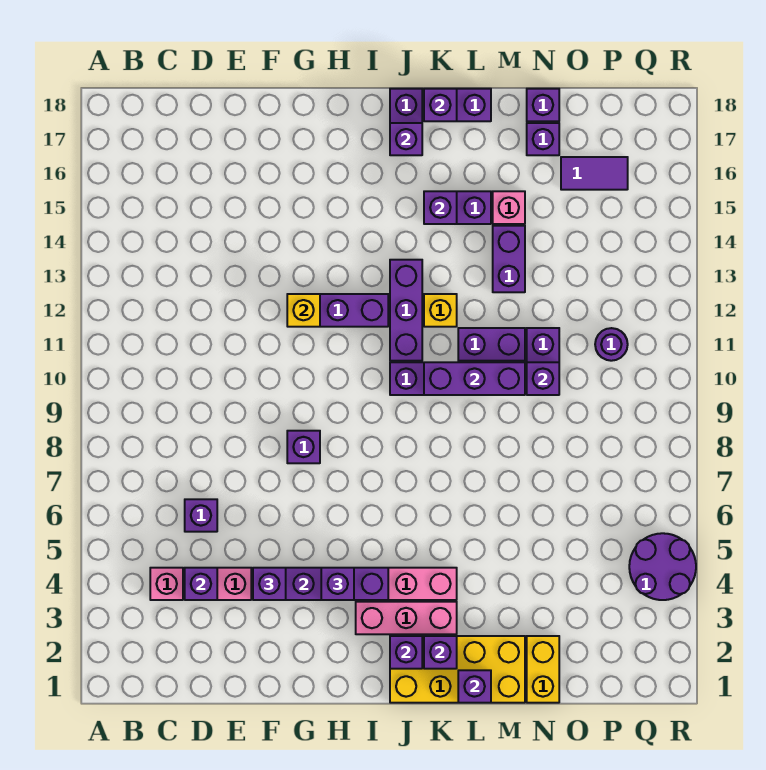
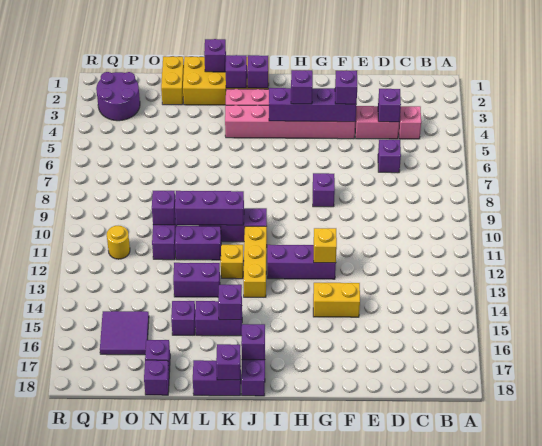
none -> yellow 1x2 brick [313,283,360,317]
purple 1x3 brick [390,260,422,361] -> yellow 1x3 brick [244,226,267,297]
purple 1x2 brick [493,226,525,292] -> purple 1x2 brick turned to [173,263,220,297]
pink 1x1 brick [493,191,525,224] -> purple 1x1 brick [171,301,195,335]
purple 1x2 tile [561,157,628,190] -> purple 2x2 tile [100,311,149,355]
purple 1x1 round brick [595,328,628,361] -> yellow 1x1 round brick [107,226,130,259]
purple 2x2 round brick [629,533,696,600] -> purple 2x2 round brick moved to [96,72,140,121]

